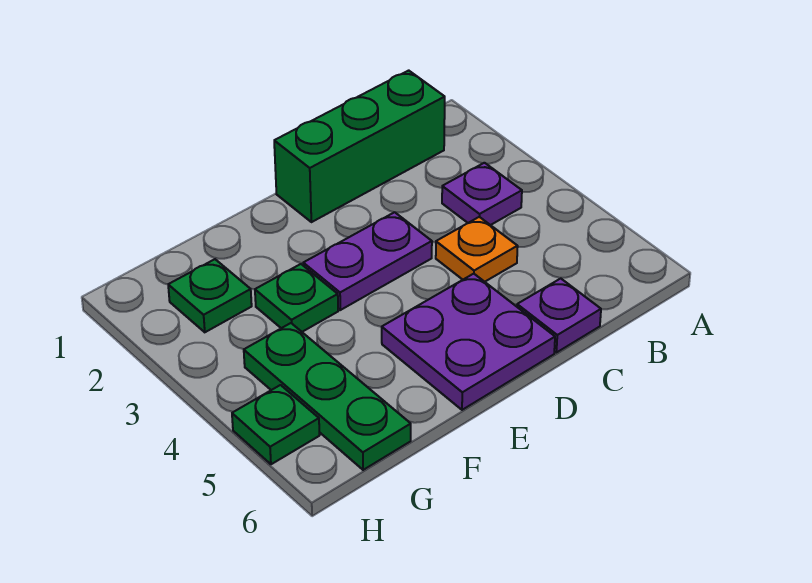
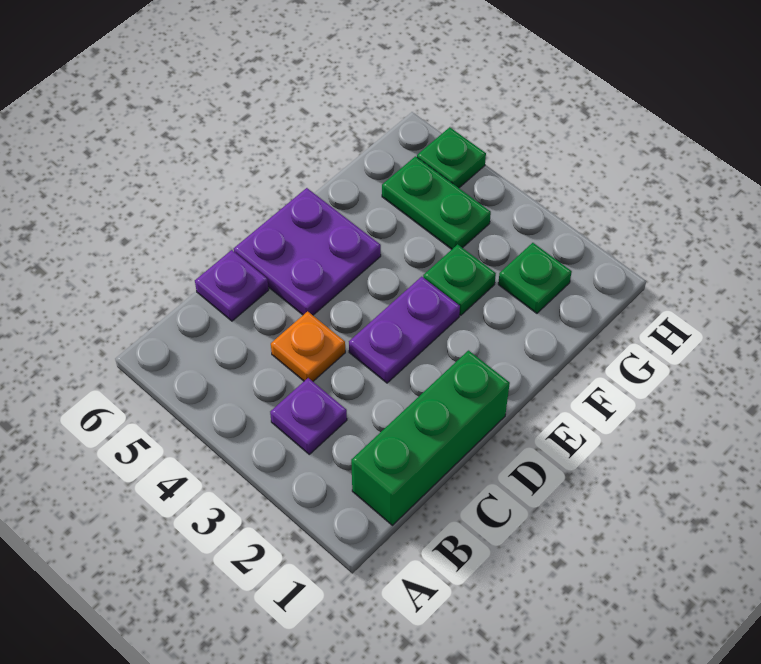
green 1x3 plate [244,323,411,470] -> green 1x2 plate [382,156,491,249]

